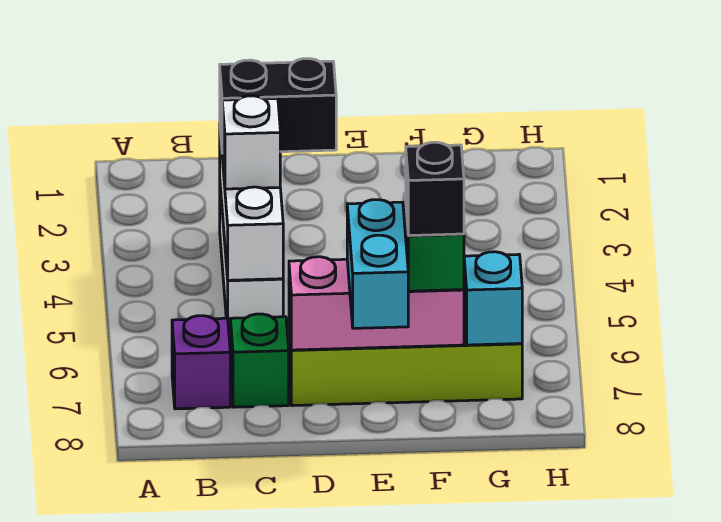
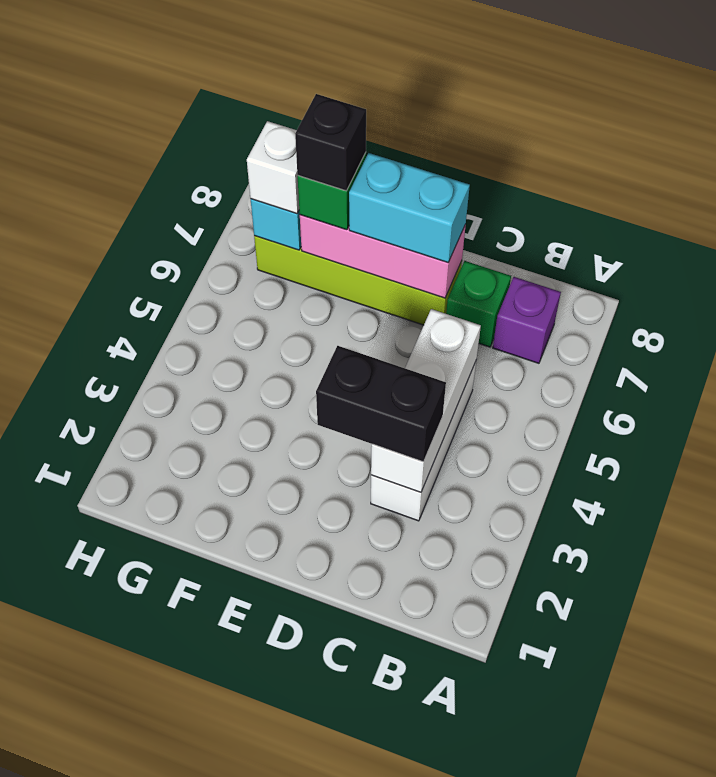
white 1x1 brick [222,96,280,189] -> white 1x1 brick moved to [247,121,299,214]
cyan 1x2 brick [347,200,408,328] -> cyan 1x2 brick turned to [349,153,470,262]

